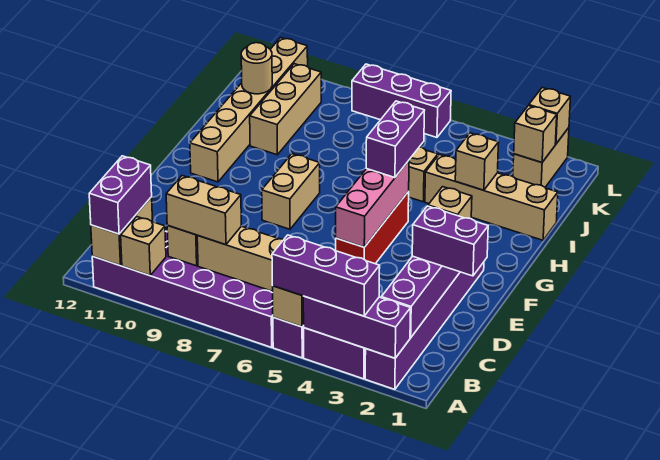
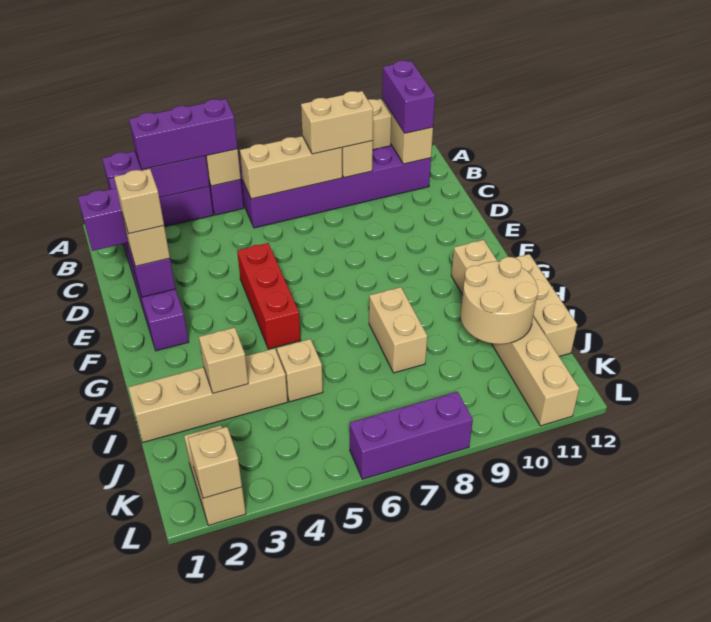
pink 1x3 brick [336,161,409,247] -> none
tan 1x2 brick [262,154,320,229] -> tan 1x2 brick moved to [369,287,427,373]
purple 1x2 brick [366,101,425,178] -> none
tan 1x3 brick [250,64,321,155] -> tan 1x3 brick moved to [516,254,577,356]
tan 1x1 round brick [241,43,272,94] -> tan 2x2 round brick [461,257,538,344]
tan 1x1 brick [514,106,557,162] -> tan 1x1 brick moved to [114,169,164,234]

